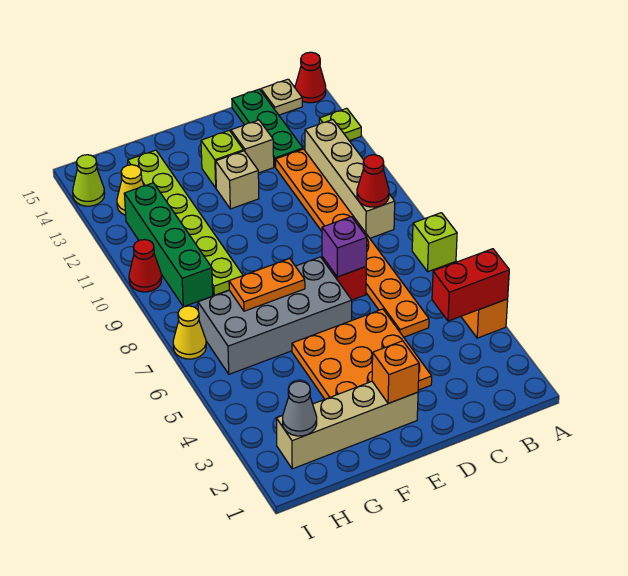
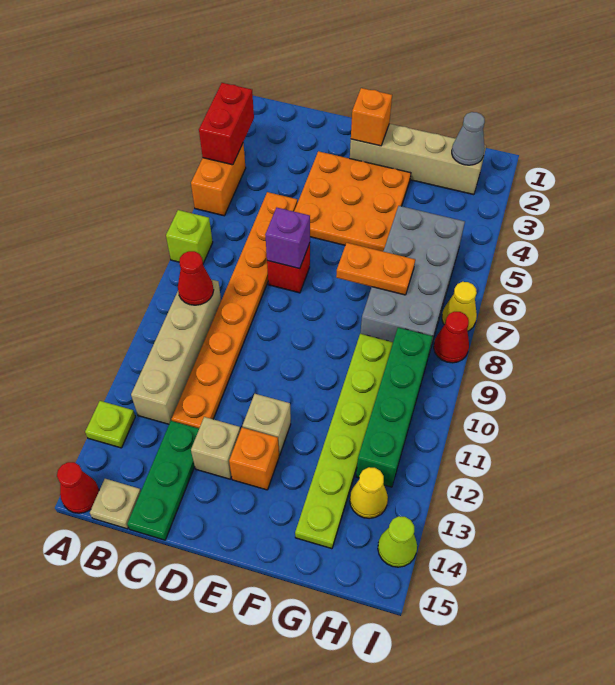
red 1x2 brick [432,249,509,321] -> red 1x2 brick turned to [199,83,254,165]
grey 2x4 brick [198,257,352,374] -> grey 2x4 brick turned to [360,206,465,353]
lime 1x1 brick [201,131,243,188] -> orange 1x1 brick [229,427,279,490]
red 1x1 cone [129,240,162,292] -> red 1x1 cone moved to [434,311,469,363]

